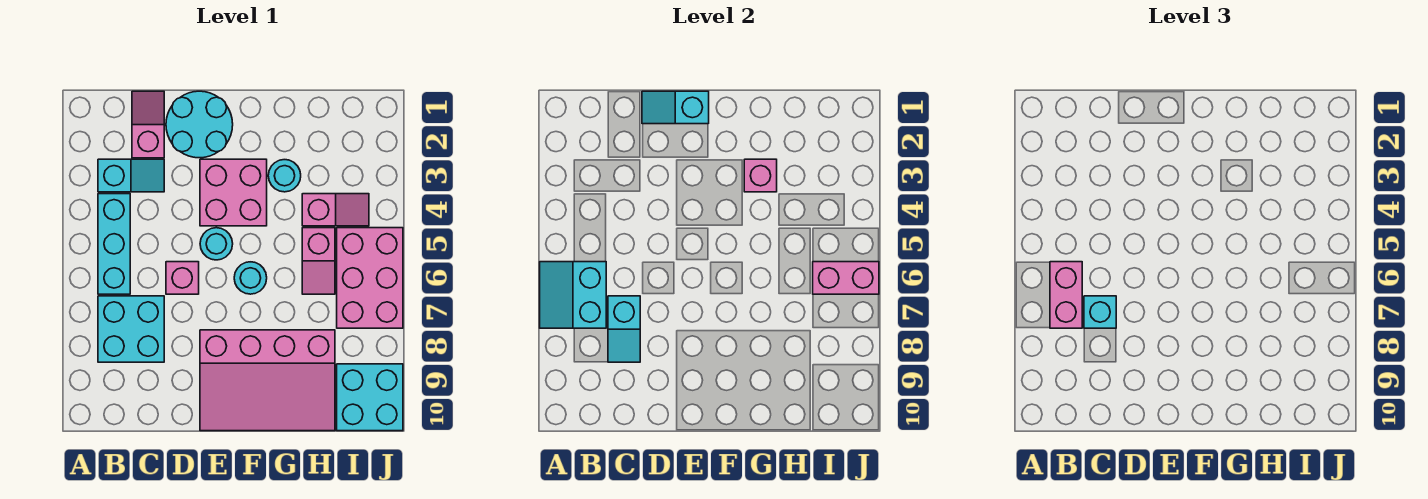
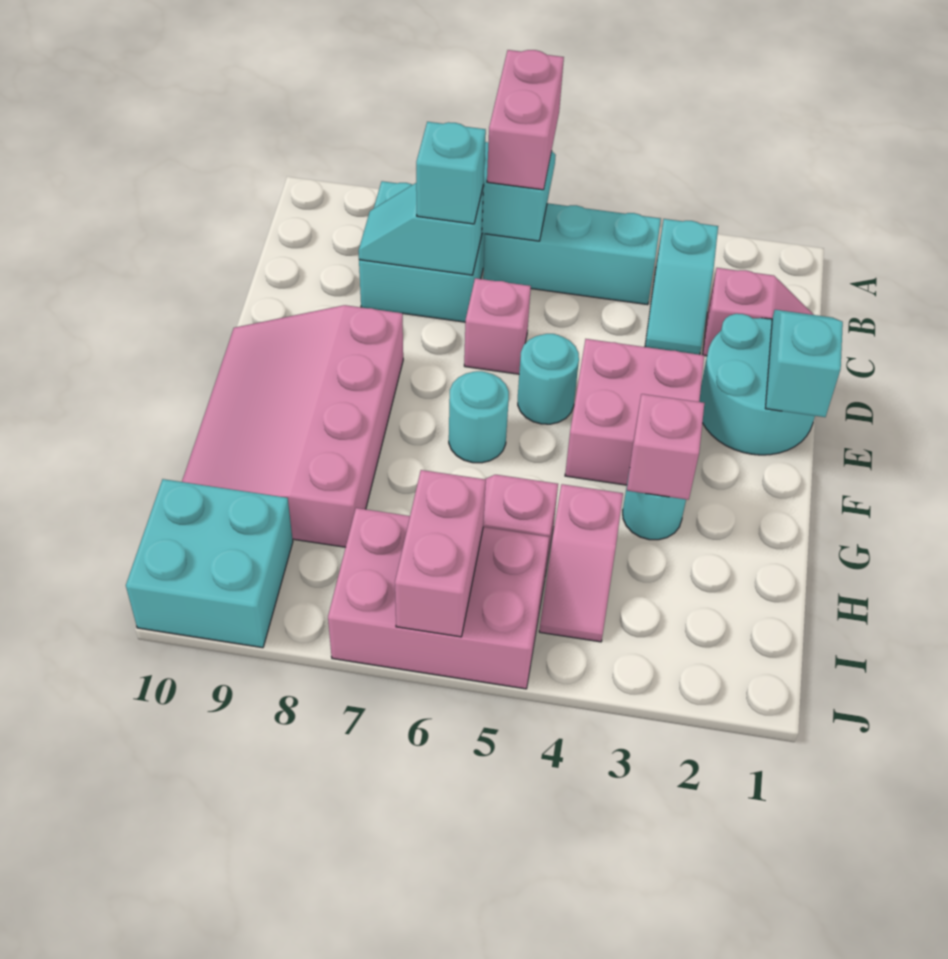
pink 1x2 brick [1050,262,1082,328] -> pink 1x2 brick turned to [487,50,564,190]

